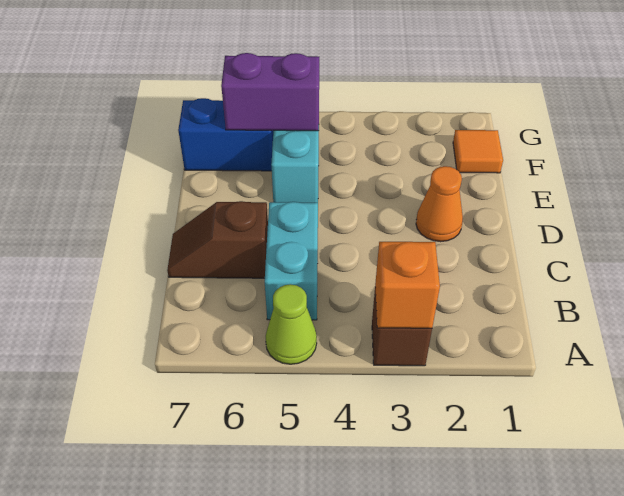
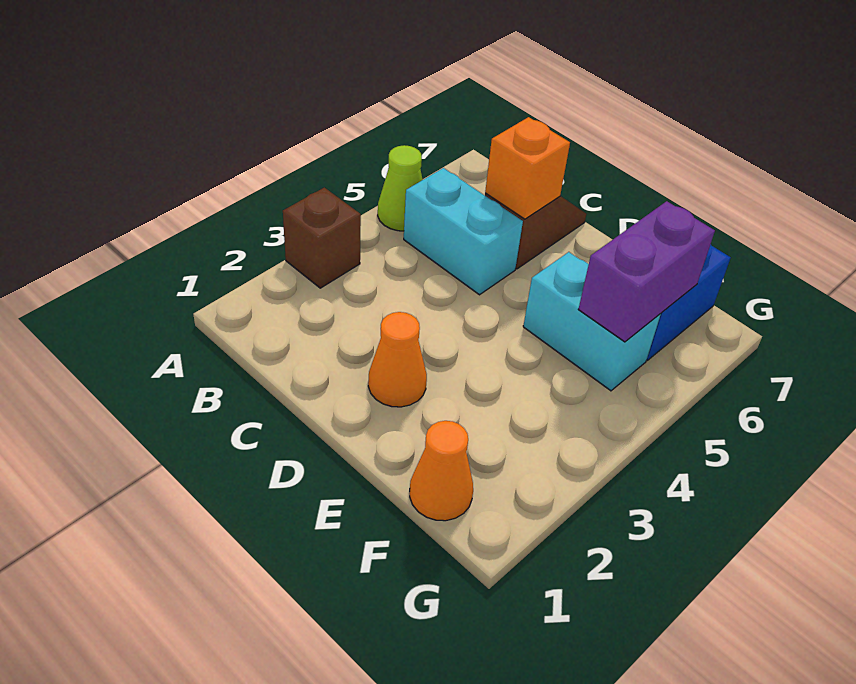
orange 1x1 brick [375,242,440,328] -> orange 1x1 brick moved to [485,117,570,219]
orange 1x1 tile [453,130,503,173] -> orange 1x1 cone [410,421,473,521]

